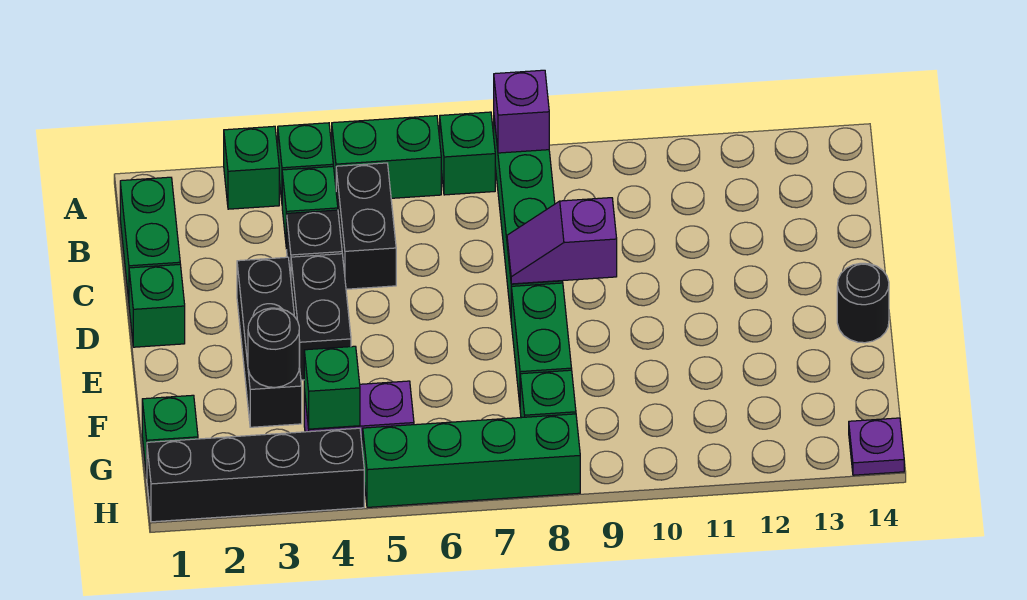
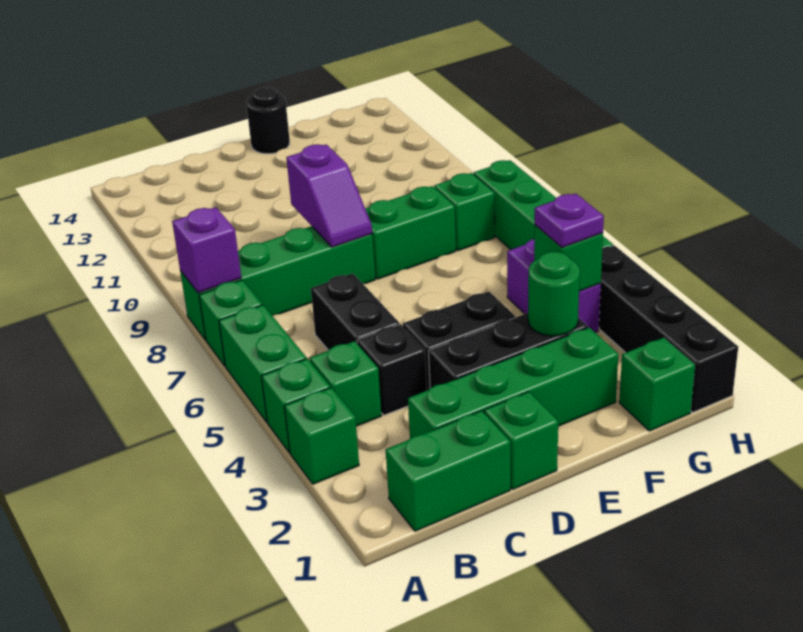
black 1x2 brick [336,163,396,289] -> black 1x2 brick turned to [311,273,400,351]
none -> green 1x4 brick [408,328,618,439]
black 1x1 round brick [248,308,299,387] -> green 1x1 round brick [528,252,580,336]
purple 1x1 plate [849,418,904,475] -> purple 1x1 plate moved to [535,193,604,247]

